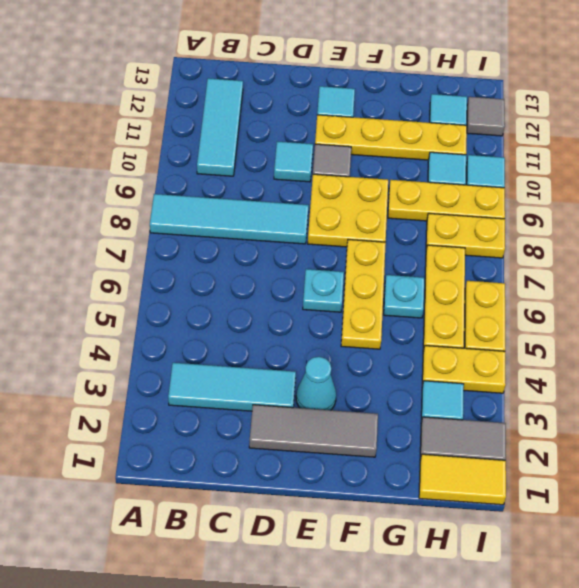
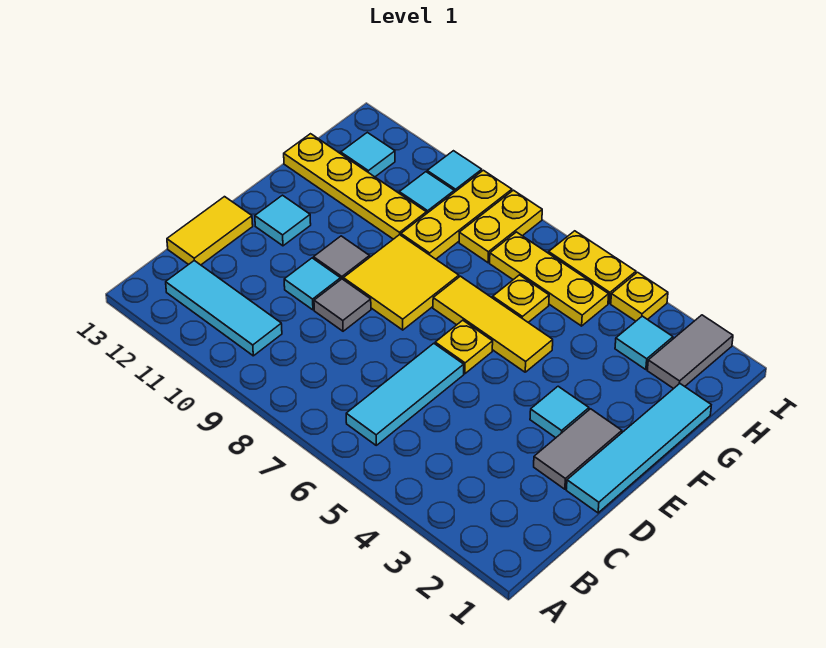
cyan 1x4 tile [150,194,309,244] -> cyan 1x4 tile moved to [566,384,711,513]
cyan 1x3 tile [168,363,296,411] -> cyan 1x3 tile moved to [346,343,464,445]
grey 1x3 tile [249,405,378,457] -> grey 1x2 tile [534,409,622,489]
cyan 1x1 cone [296,357,336,410] -> cyan 1x1 tile [530,386,589,438]
cyan 1x1 plate [303,269,344,312] -> yellow 1x1 plate [435,320,493,374]
yellow 2x2 plate [308,174,388,247] -> yellow 2x2 tile [343,235,459,330]
yellow 1x4 plate [315,115,467,160] -> yellow 1x4 plate turned to [284,134,426,239]
yellow 1x3 plate [341,240,386,349] -> yellow 1x3 tile [433,276,553,372]
cyan 1x1 plate [384,275,424,318] -> yellow 1x1 plate [493,275,549,322]
yellow 1x2 tile [419,454,506,505] -> yellow 1x2 tile moved to [167,197,253,265]
yellow 1x2 plate [422,346,506,393] -> yellow 1x1 plate [611,272,668,321]
grey 1x1 tile [467,97,505,136] -> grey 1x1 tile moved to [314,279,371,331]

